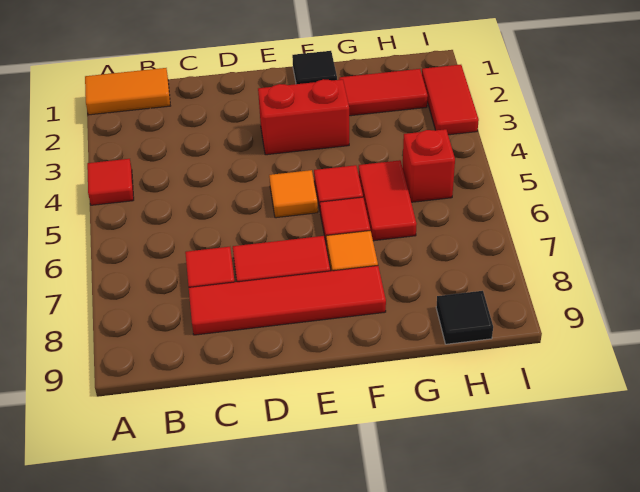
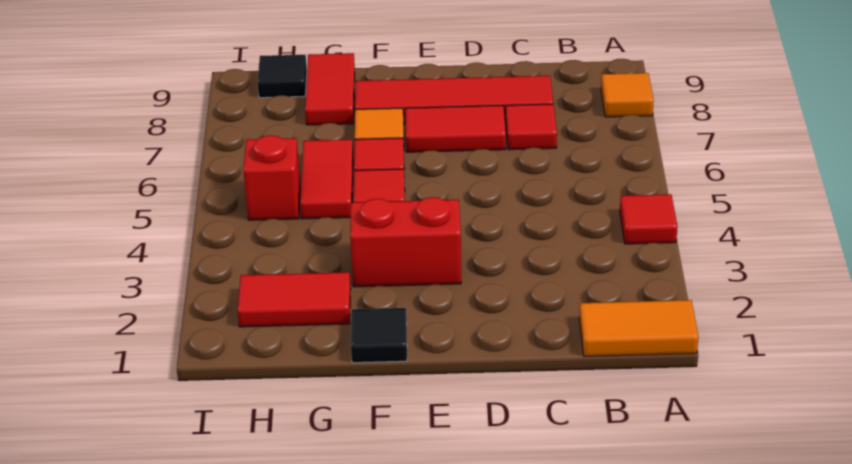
orange 1x1 tile [269,170,318,218] -> orange 1x1 tile moved to [601,73,654,117]
red 1x2 tile [422,65,479,135] -> red 1x2 tile moved to [305,53,355,125]

